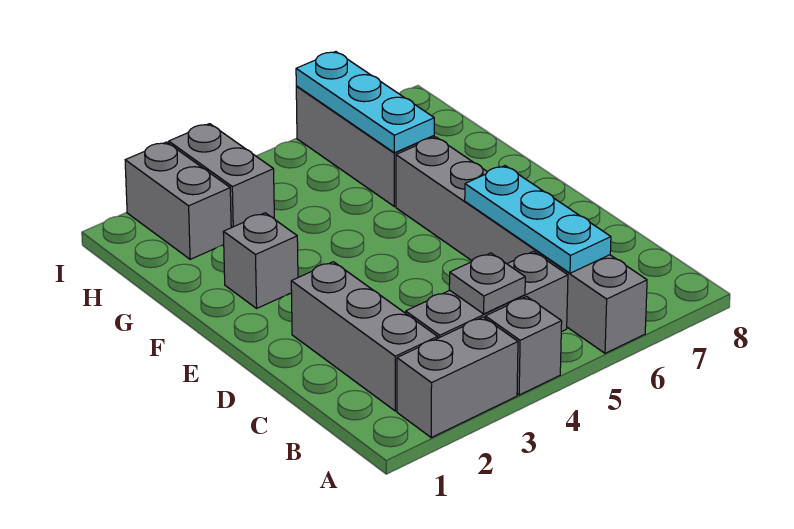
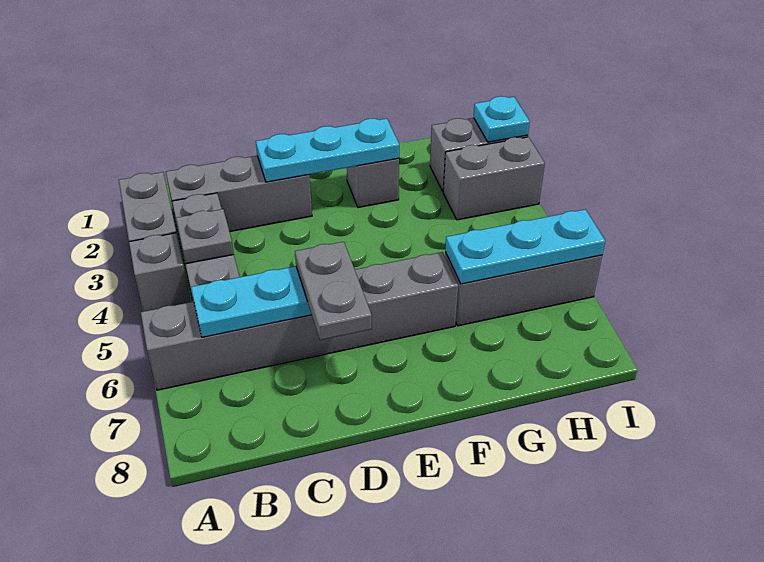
none -> cyan 1x3 plate [256,119,399,182]
none -> grey 1x2 plate [295,242,372,340]
none -> cyan 1x1 plate [474,96,530,142]

